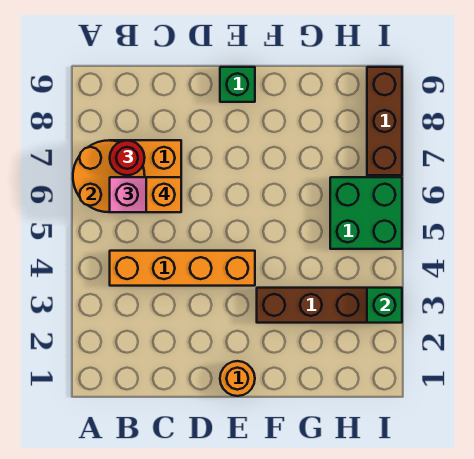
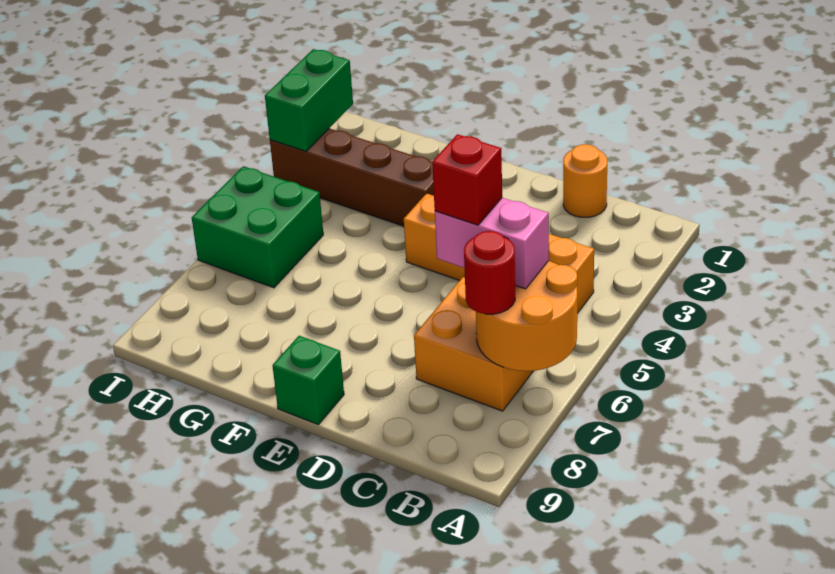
orange 1x1 brick [146,177,181,212] -> red 1x1 brick [432,134,502,225]
orange 1x1 round brick [220,361,255,396] -> orange 1x1 round brick moved to [563,144,607,217]
green 1x1 brick [367,288,402,323] -> green 1x2 brick [265,49,353,151]
brown 1x3 brick [367,67,402,175] -> none

